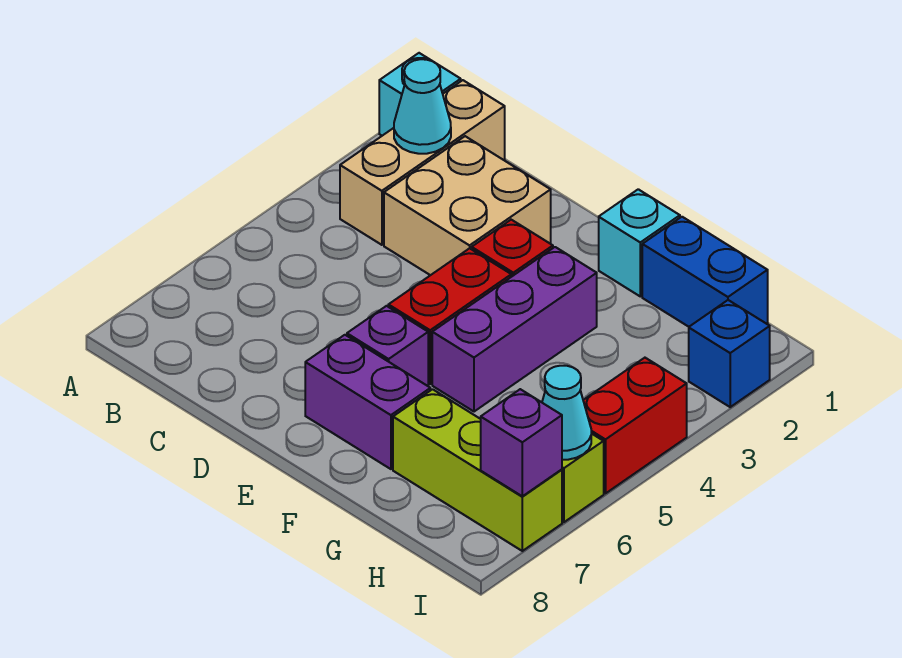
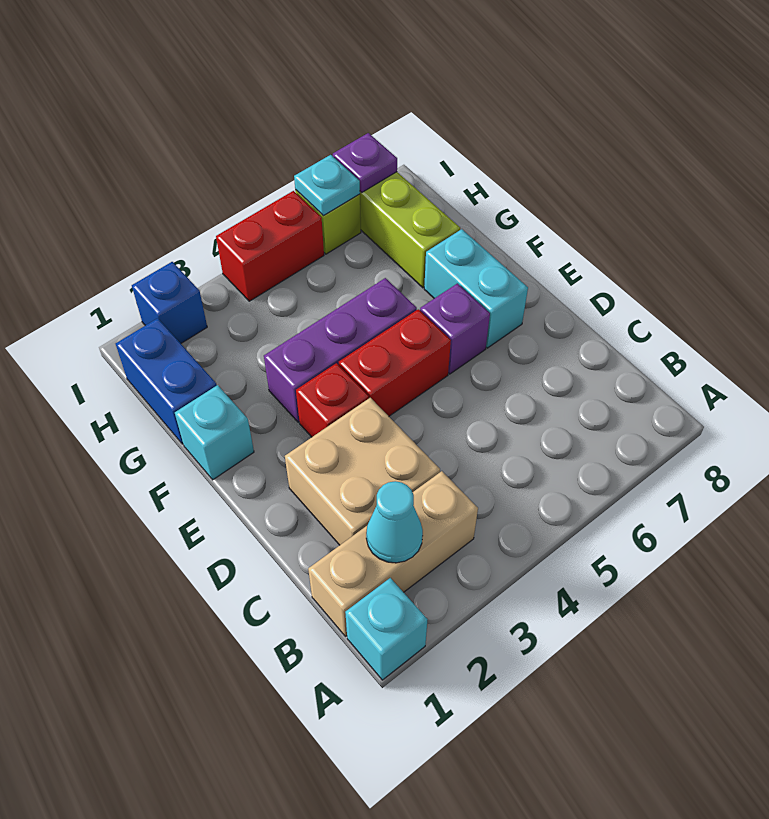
purple 1x2 brick [305,335,430,469] -> cyan 1x2 brick [424,229,528,348]
cyan 1x1 cone [542,366,591,460] -> cyan 1x1 plate [294,155,360,216]
purple 1x1 brick [481,389,562,496] -> purple 1x1 plate [333,133,397,193]

